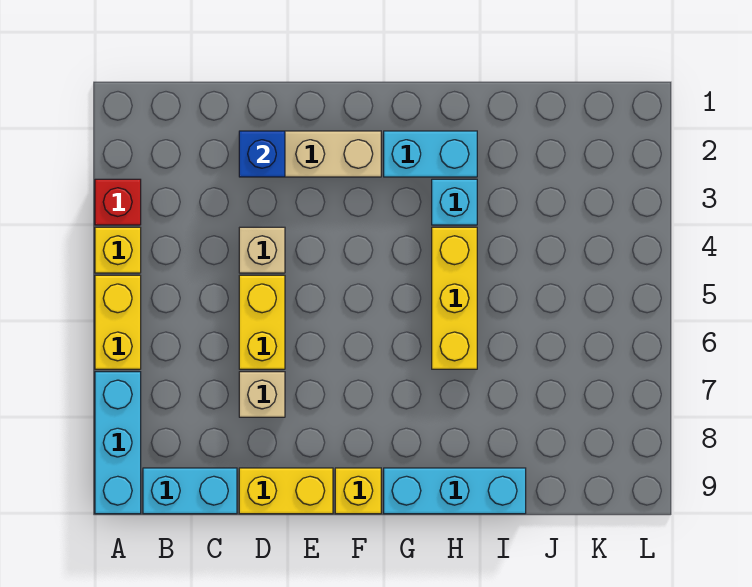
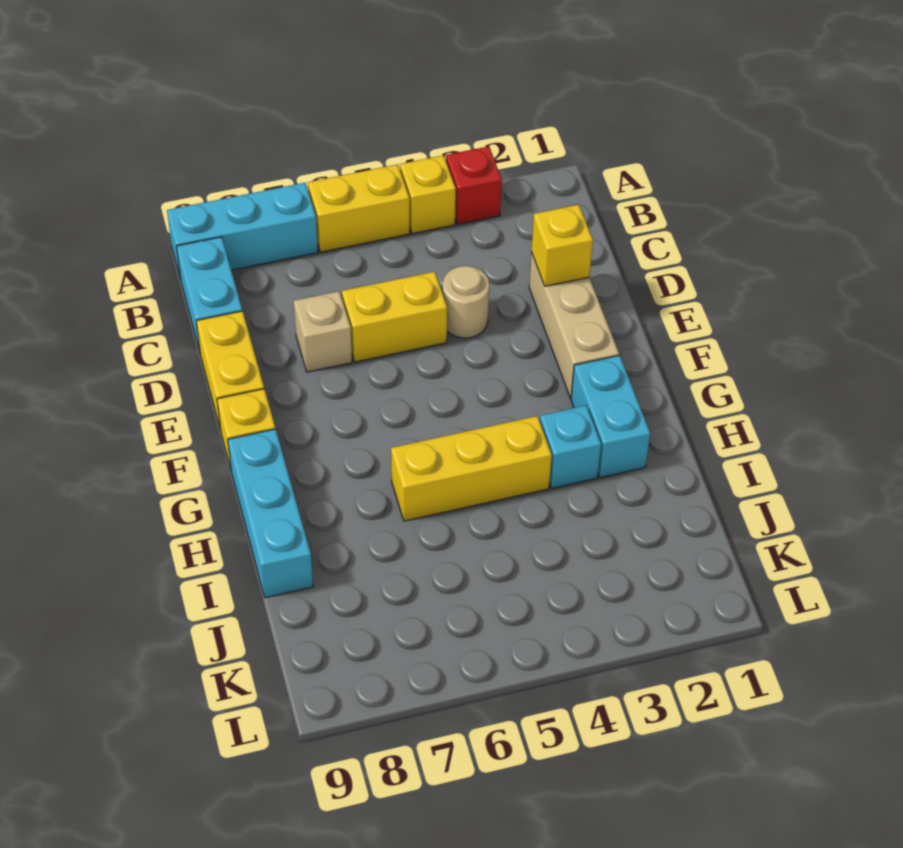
blue 1x1 brick [239,131,285,177] -> yellow 1x1 brick [531,205,593,286]
tan 1x1 brick [239,227,285,273] -> tan 1x1 round brick [442,266,489,338]

